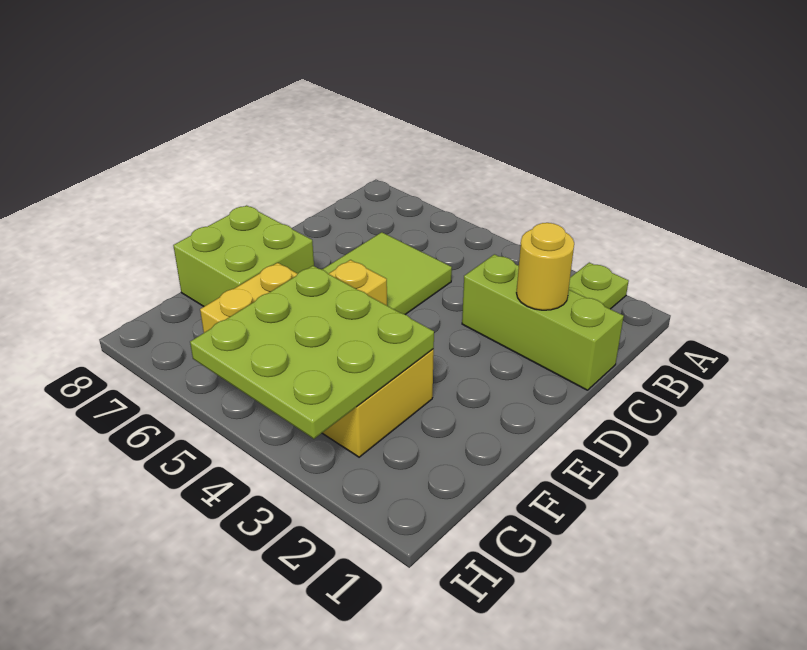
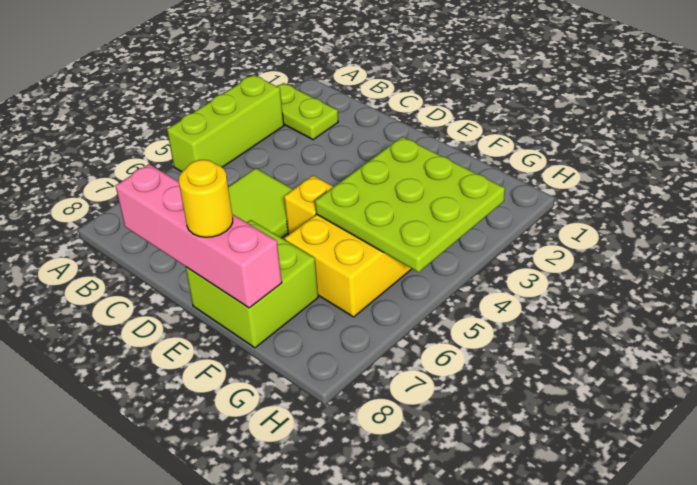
lime 1x3 brick [462,254,624,390] -> lime 1x3 brick moved to [167,75,284,172]
yellow 1x1 round brick [517,223,574,310] -> yellow 1x1 round brick moved to [179,160,233,237]
none -> pink 1x4 brick [116,164,282,308]

